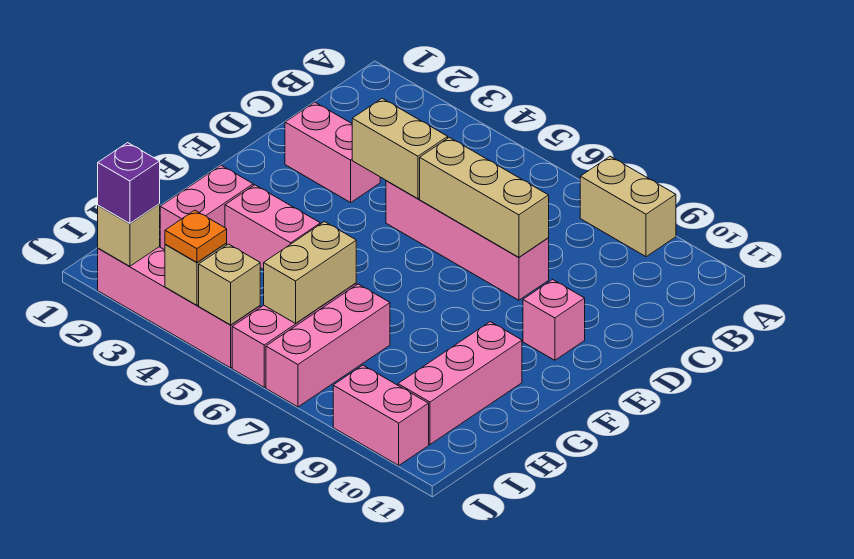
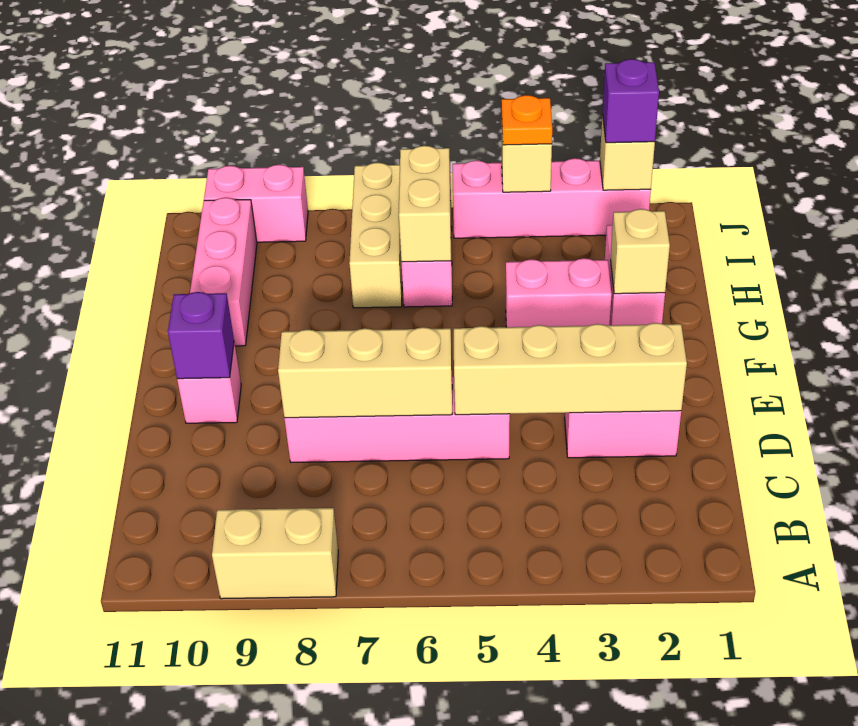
tan 1x2 brick [352,98,448,199] -> tan 1x4 brick [454,323,687,415]
none -> purple 1x1 brick [168,292,234,379]
pink 1x3 brick [266,284,390,407] -> tan 1x3 brick [349,163,402,308]
tan 1x1 brick [199,244,260,325] -> tan 1x1 brick moved to [611,209,670,294]

